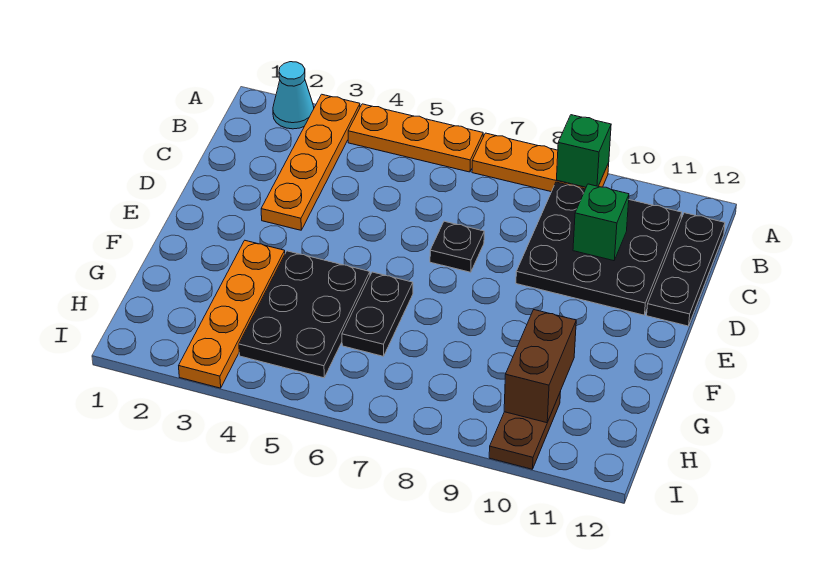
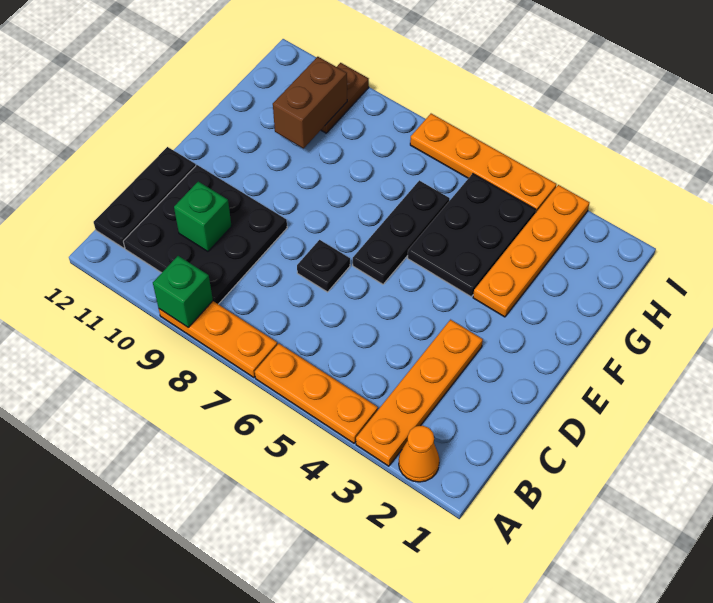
cyan 1x1 cone [273,62,314,129] -> orange 1x1 cone [399,426,439,482]
black 1x2 plate [342,272,413,356] -> black 1x3 plate [353,180,450,284]
none -> orange 1x4 plate [410,114,557,212]

